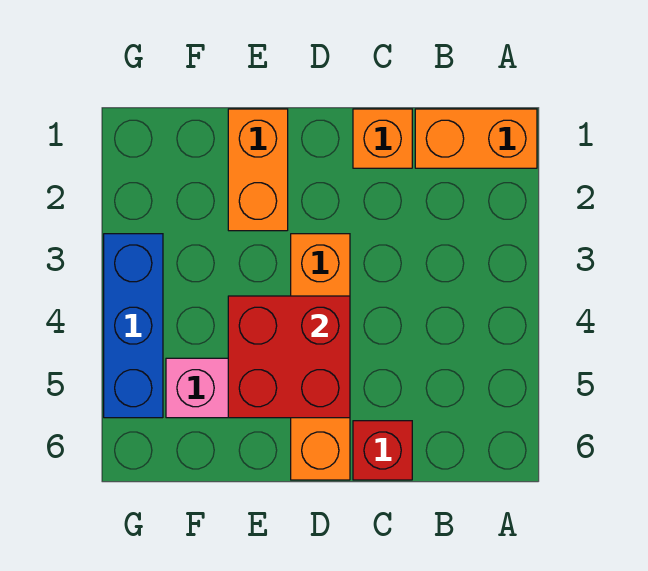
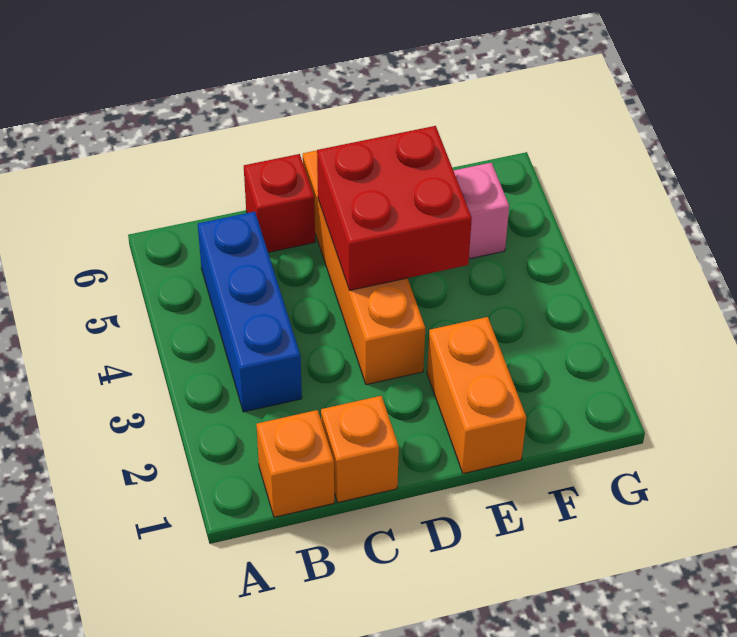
orange 1x2 brick [415,109,537,168] -> orange 1x1 brick [256,410,334,517]
blue 1x3 brick [104,234,163,418] -> blue 1x3 brick moved to [198,212,302,412]

